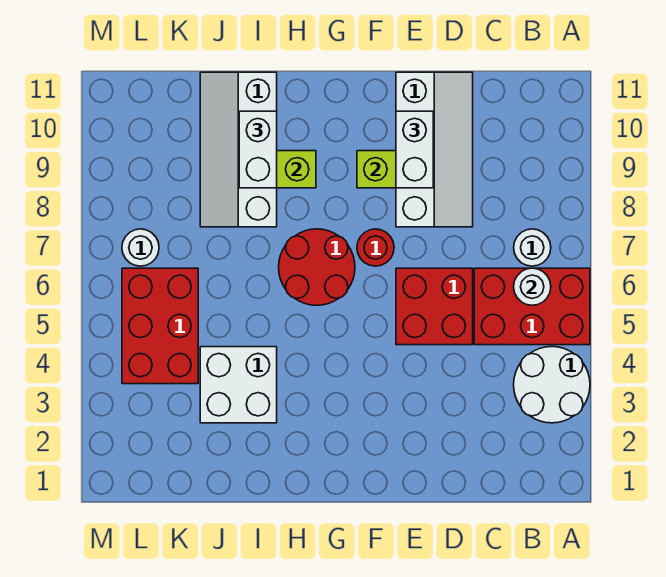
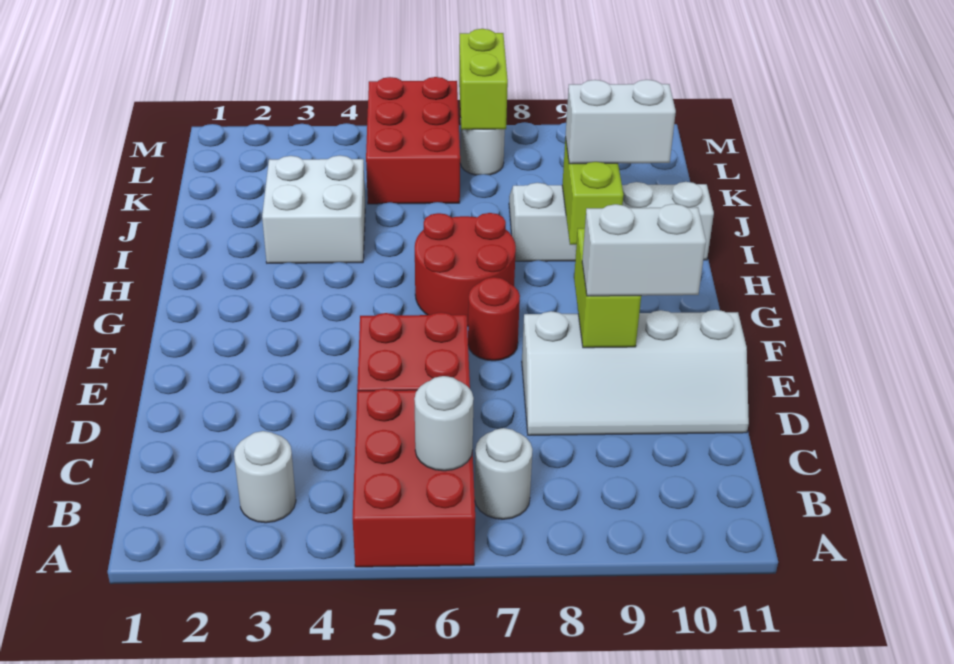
white 2x2 round brick [514,347,590,423] -> white 1x1 round brick [234,431,296,523]
red 2x3 brick [122,268,198,384] -> red 2x3 brick turned to [366,77,460,204]
none -> lime 1x2 brick [459,29,508,130]

